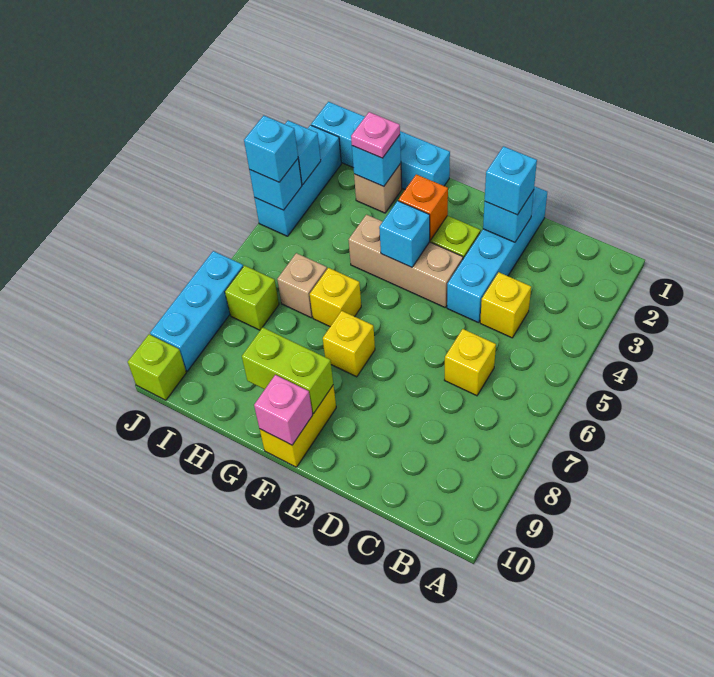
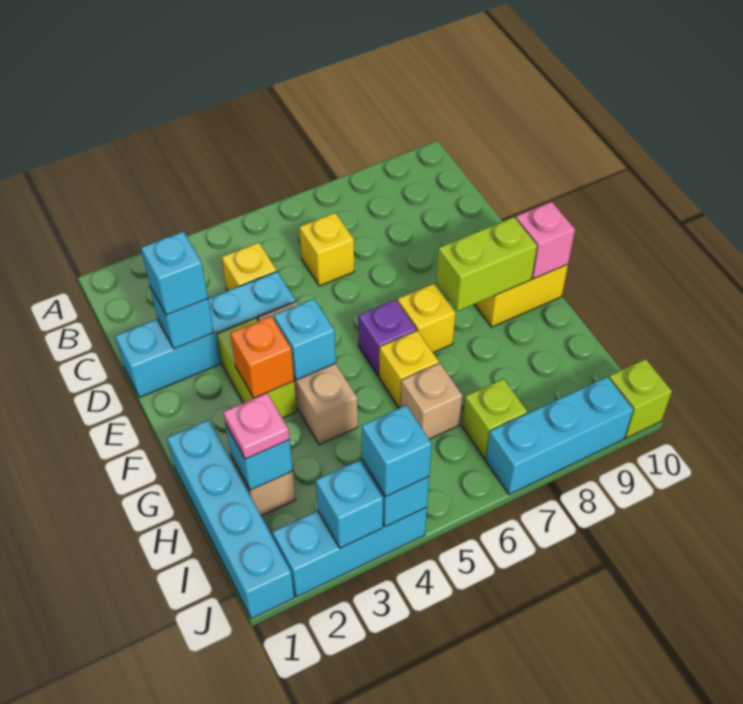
none -> purple 1x1 brick [358,300,416,376]
lime 1x2 brick [242,327,333,413] -> lime 1x2 brick turned to [436,217,537,311]

